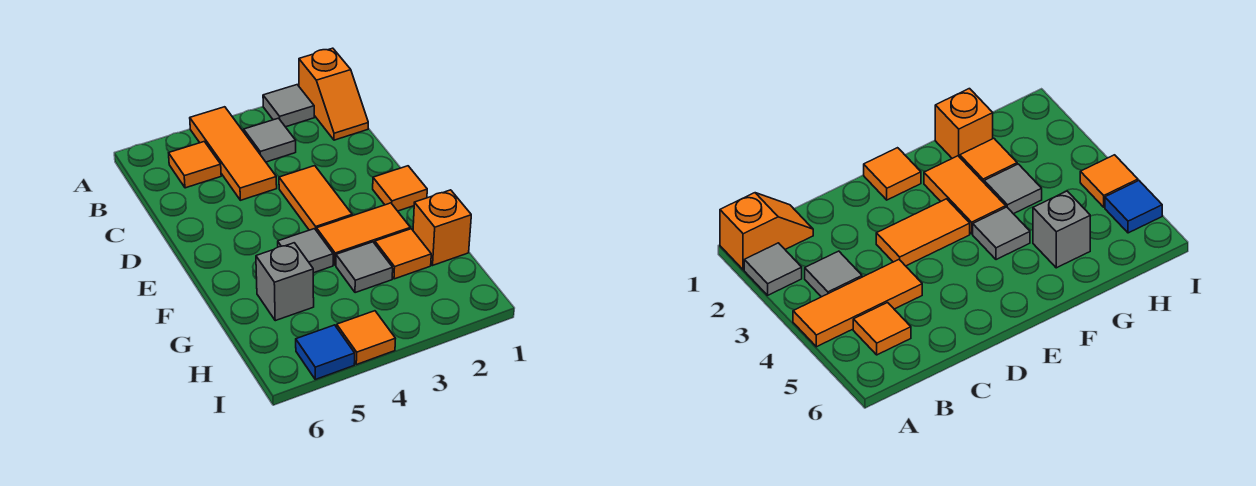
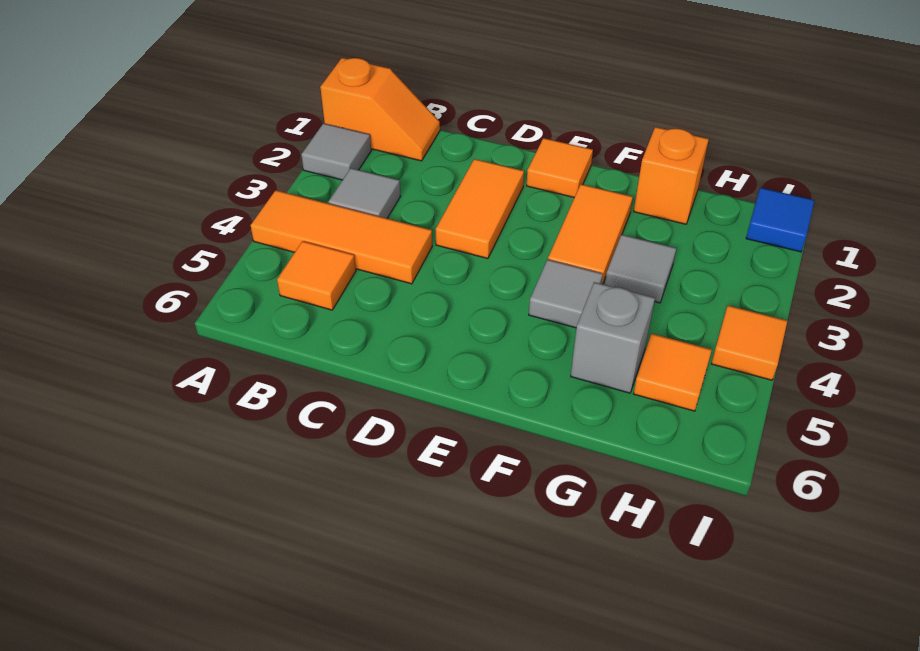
orange 1x2 tile [279,166,352,231] -> orange 1x2 tile turned to [436,159,524,259]
orange 1x1 tile [375,229,431,279] -> orange 1x1 tile moved to [634,334,712,411]
blue 1x1 tile [296,325,355,379] -> blue 1x1 tile moved to [746,188,815,252]

